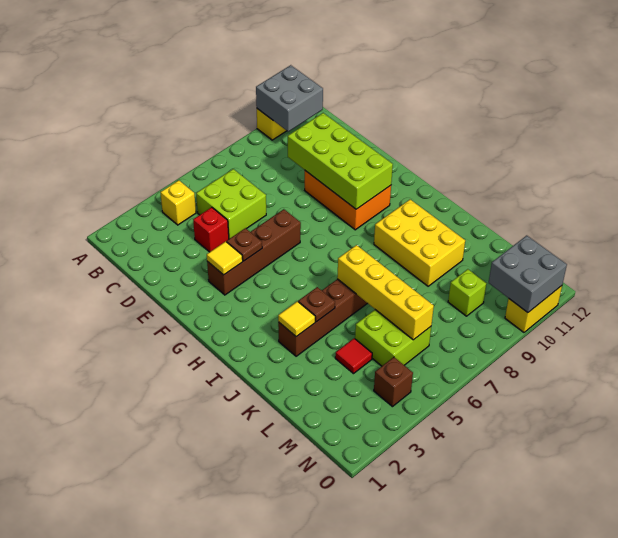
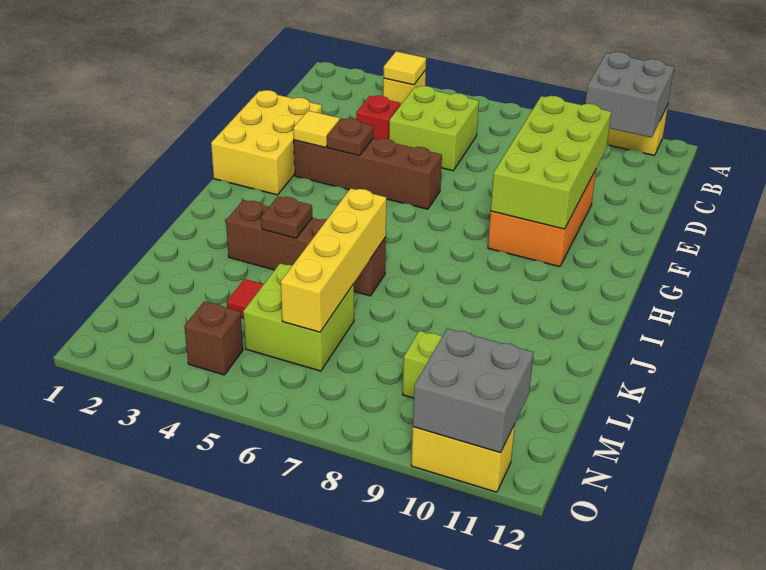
yellow 2x3 brick [374,199,465,286] -> yellow 2x3 brick moved to [211,90,322,195]
yellow 1x1 tile [278,301,315,337] -> yellow 1x1 tile moved to [384,51,426,85]

